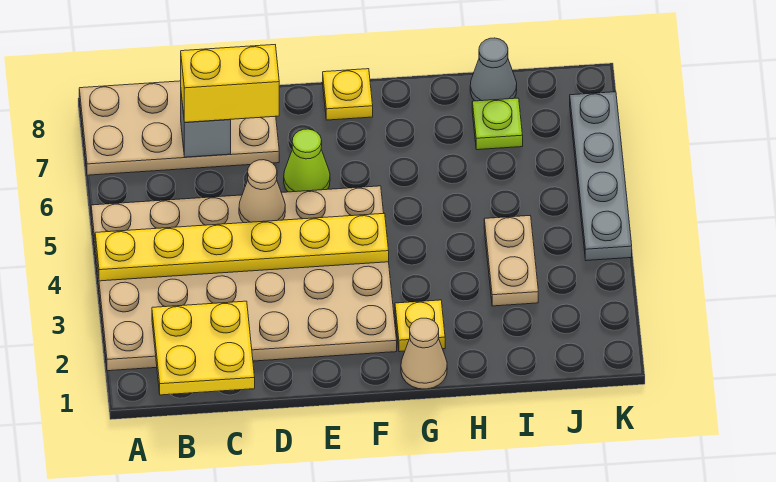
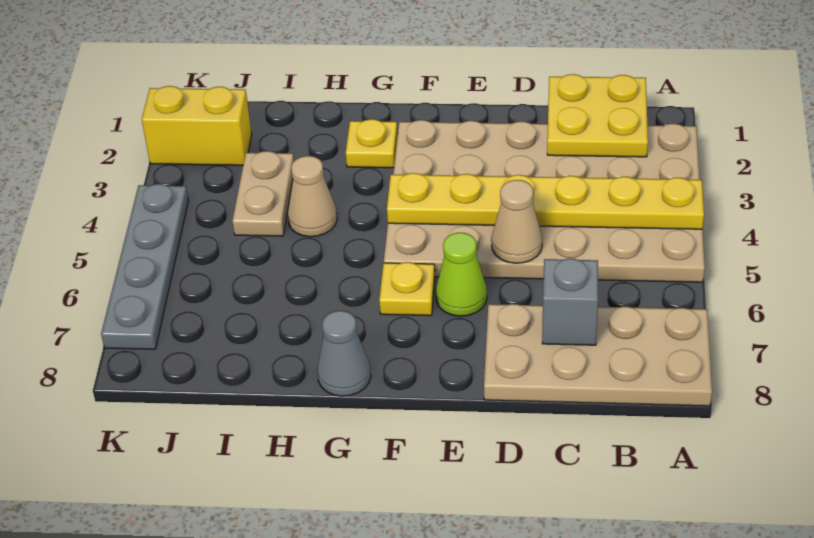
yellow 1x2 brick [181,45,279,122] -> yellow 1x2 brick moved to [142,86,252,165]
yellow 1x1 plate [323,69,373,120] -> yellow 1x1 plate moved to [379,262,435,316]
tan 1x1 cone [401,318,447,389] -> tan 1x1 cone moved to [288,156,337,237]
lime 1x1 plate [472,98,523,150] -> none
grey 1x1 cone [470,38,517,101] -> grey 1x1 cone moved to [317,311,371,396]

